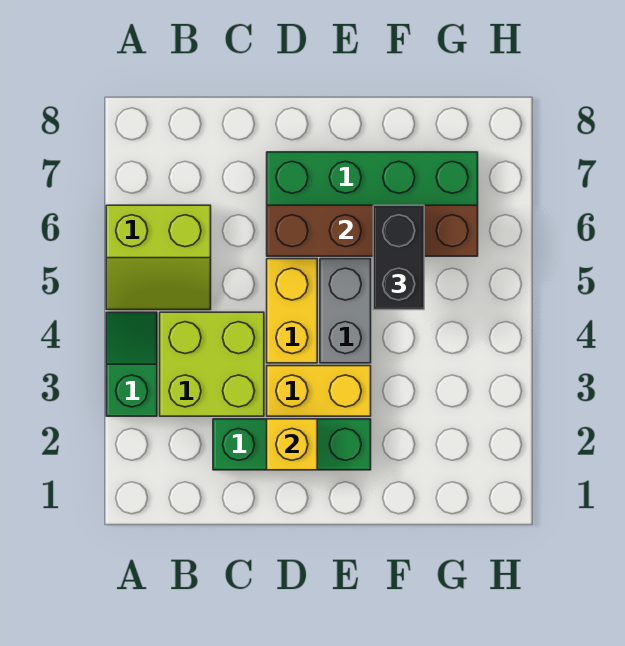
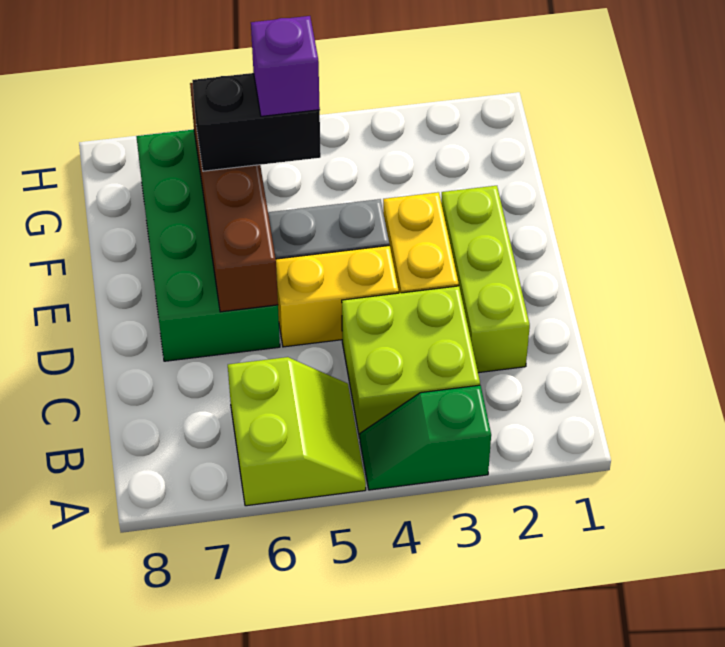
green 1x3 brick [213,419,371,470] -> lime 1x3 brick [441,186,530,373]
yellow 1x1 brick [267,419,317,470] -> none
none -> purple 1x1 brick [251,16,320,116]

